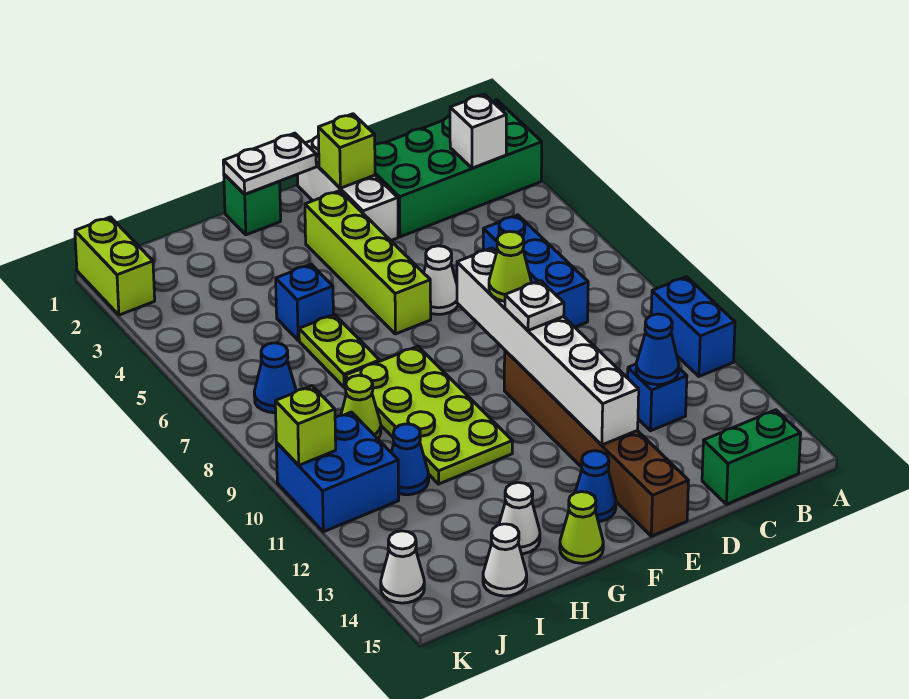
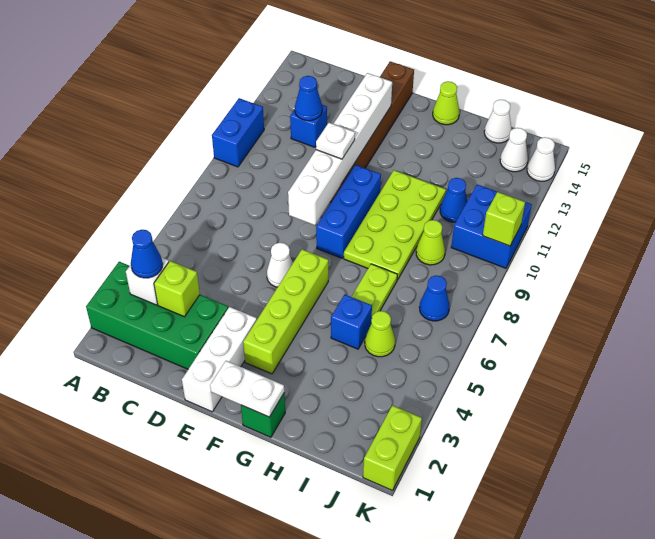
green 1x2 brick [702,410,801,504] -> none
blue 1x3 brick [483,215,588,327] -> blue 1x3 brick moved to [316,165,381,258]
lime 1x1 brick [318,114,375,188] -> lime 1x1 brick moved to [154,261,200,317]
lime 1x1 cone [489,231,531,301] -> lime 1x1 cone moved to [365,311,395,357]
blue 1x1 cone [575,451,616,522] -> blue 1x1 cone moved to [131,230,163,278]
white 1x1 cone [499,482,540,554] -> white 1x1 cone moved to [500,128,528,172]

